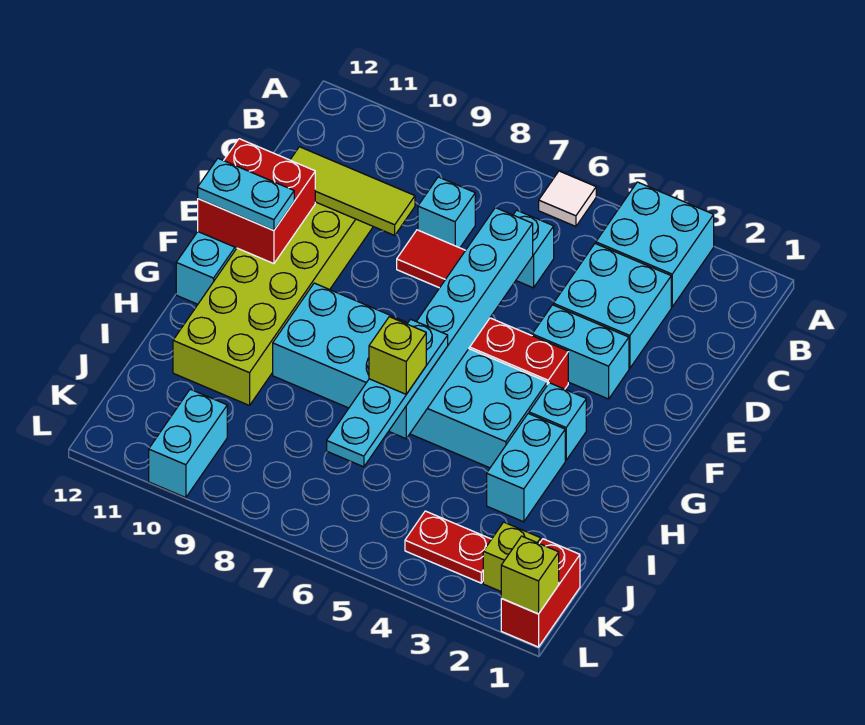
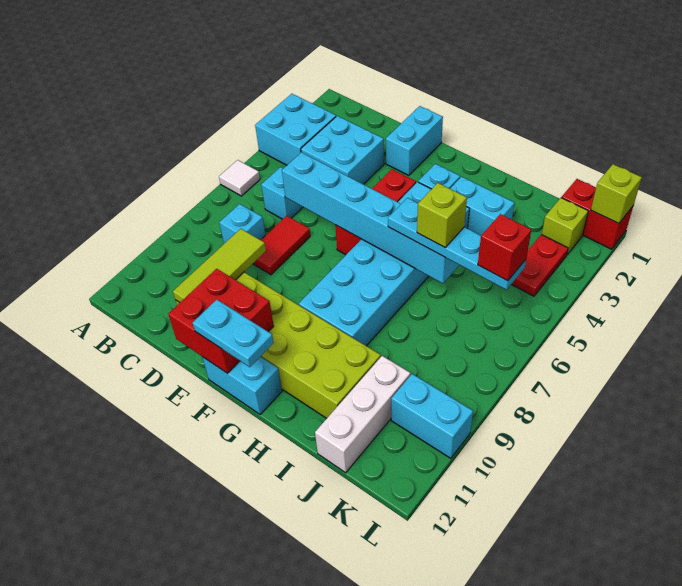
cyan 1x2 brick [532,305,629,399] -> cyan 1x2 brick moved to [386,106,443,175]
cyan 1x2 plate [198,158,294,230] -> cyan 1x2 plate turned to [193,300,274,367]
none -> white 1x3 brick [315,356,411,473]
none -> red 1x1 brick [478,214,531,281]

